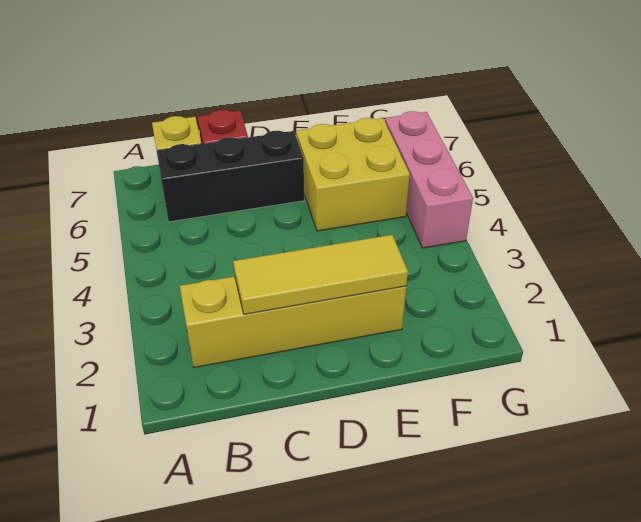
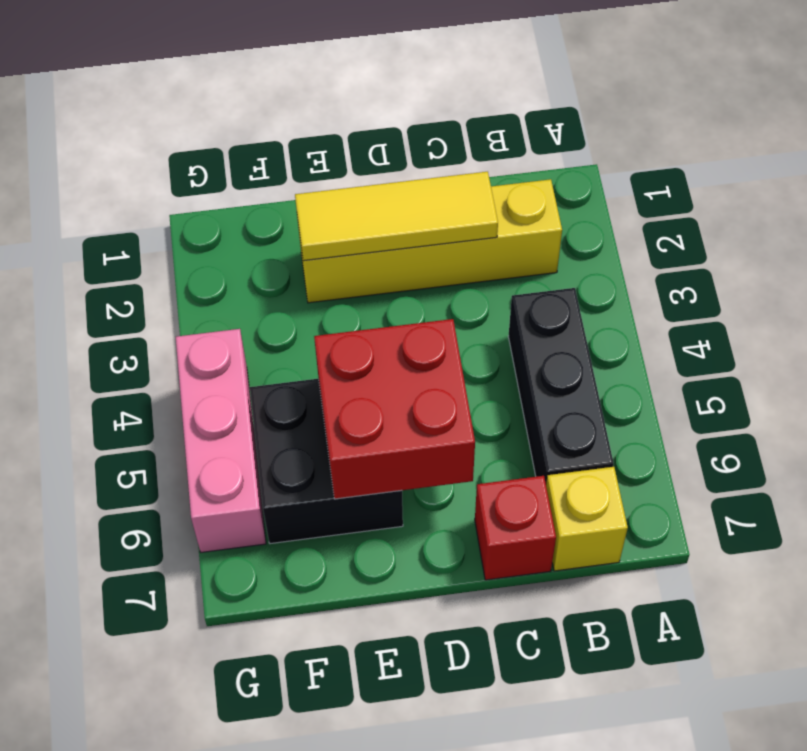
black 1x3 brick [157,131,304,222] -> black 1x3 brick turned to [508,288,614,483]
none -> red 2x2 brick [314,319,475,499]
yellow 2x2 brick [296,118,410,231] -> black 2x2 brick [250,379,403,544]

